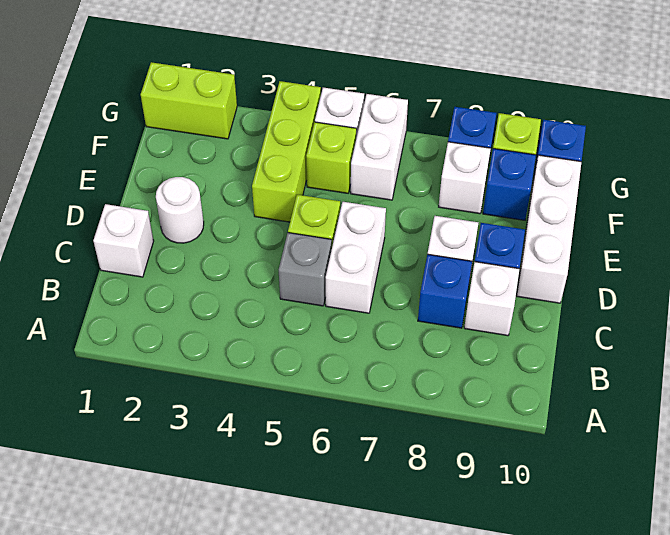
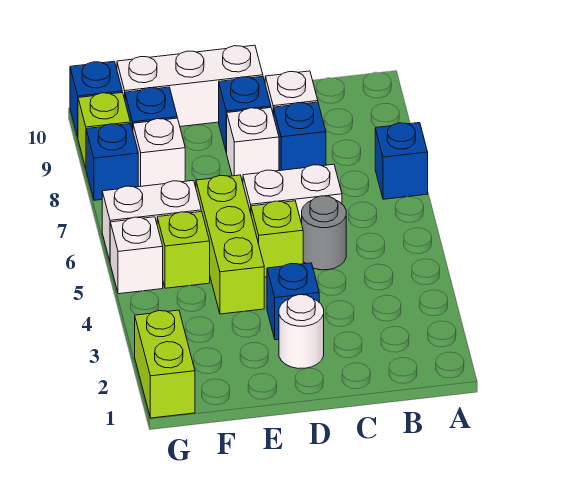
none -> blue 1x1 brick [375,123,428,199]
white 1x1 brick [93,204,154,277] -> none
grey 1x1 brick [279,233,332,306] -> grey 1x1 round brick [302,196,346,270]
none -> blue 1x1 brick [267,263,319,340]
lime 1x3 brick [252,81,321,222] -> lime 1x3 brick turned to [196,175,264,314]

